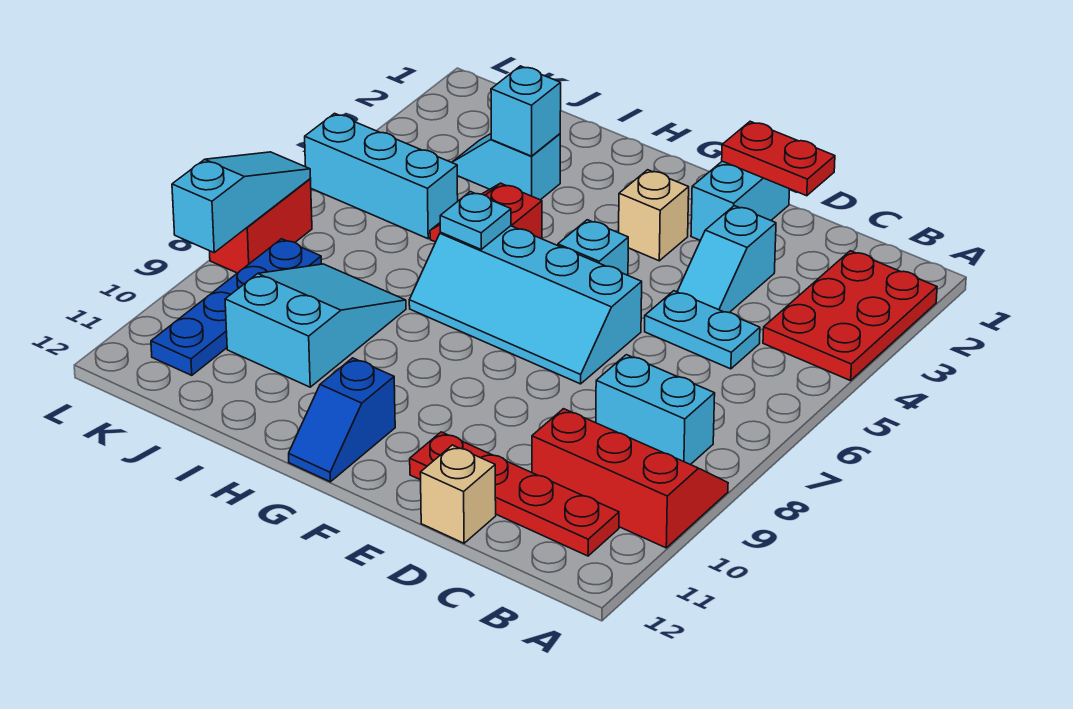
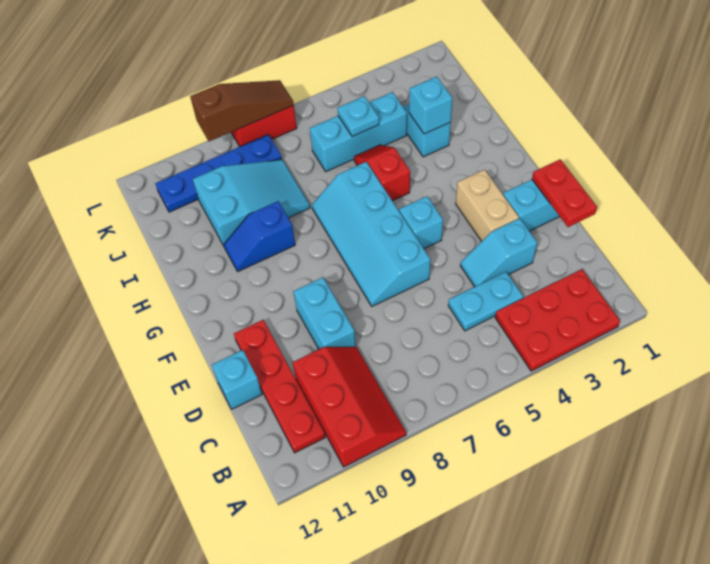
cyan 1x2 brick [596,355,715,465] -> cyan 1x2 brick moved to [294,277,356,349]
cyan 1x2 plate [645,291,760,369] -> cyan 1x2 plate turned to [448,272,523,331]
tan 1x1 brick [420,445,496,543] -> cyan 1x1 brick [212,350,262,409]
tan 1x1 brick [619,170,689,261] -> tan 1x2 brick [456,170,519,241]
blue 1x2 slope [289,358,395,482] -> blue 1x2 slope moved to [224,201,295,271]
cyan 1x1 plate [440,192,511,249] -> cyan 1x1 plate moved to [338,96,379,137]
cyan 1x3 brick [305,113,458,239] -> cyan 1x3 brick turned to [310,92,407,171]
cyan 1x3 slope [172,152,310,253] -> brown 1x3 slope [190,80,294,141]

